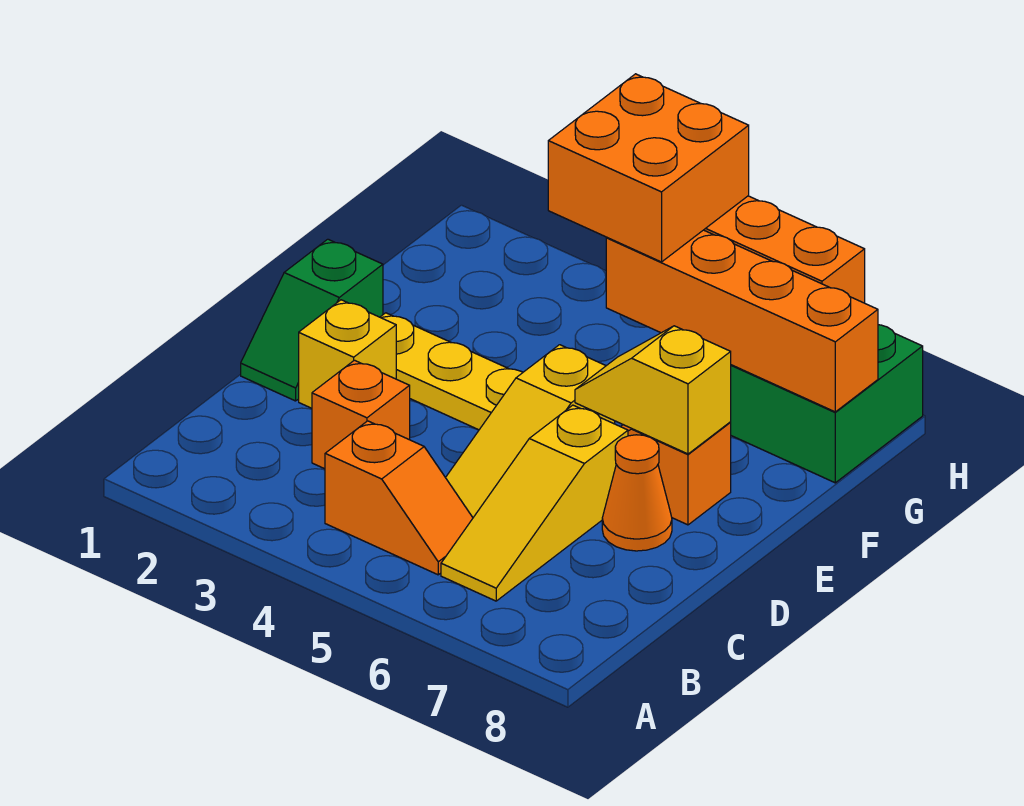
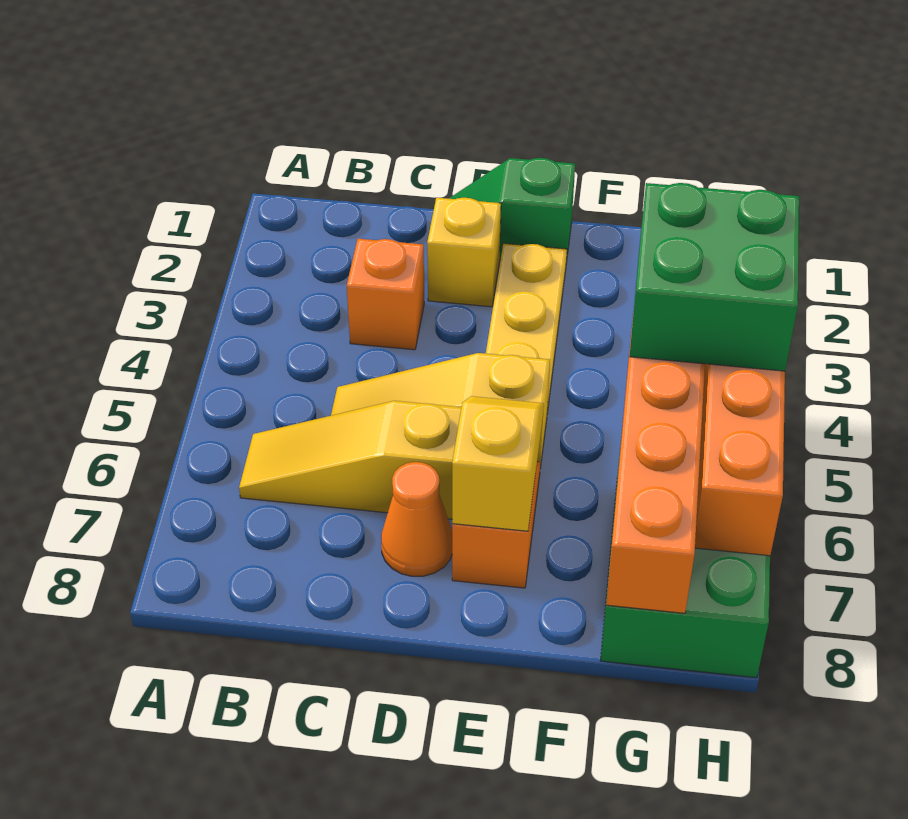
orange 1x2 slope [325,421,473,575] -> none
orange 2x2 brick [548,74,749,262] -> green 2x2 brick [630,183,799,371]

